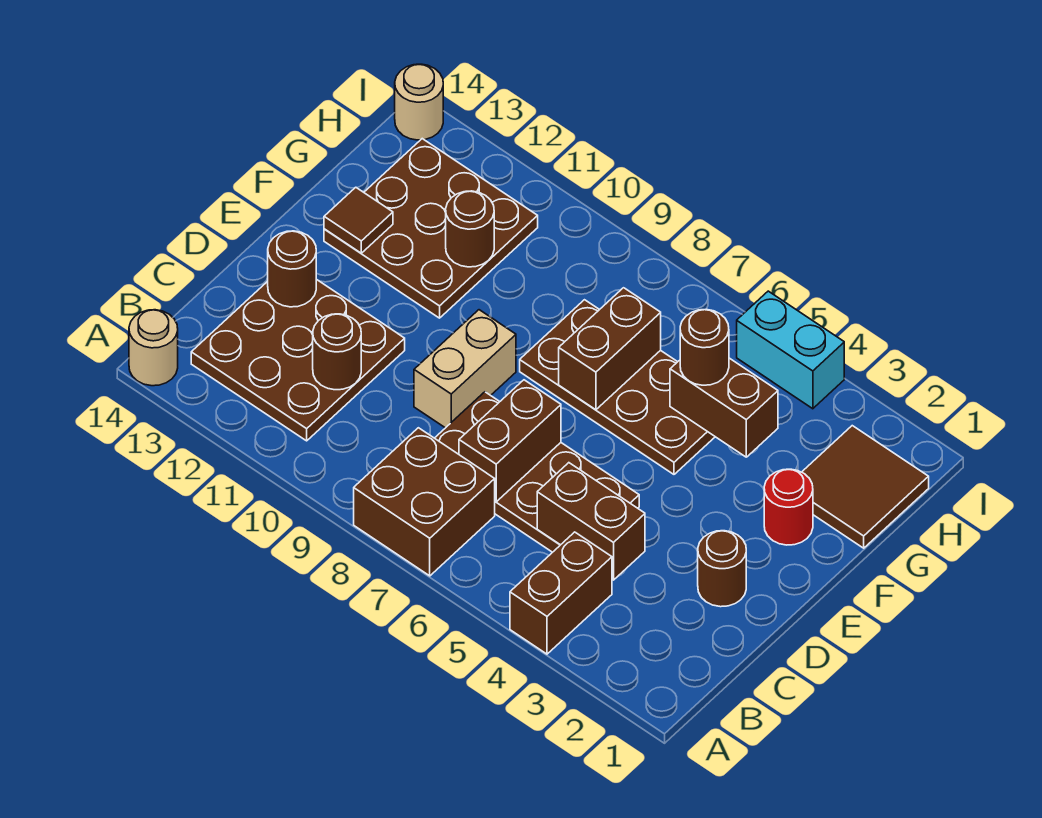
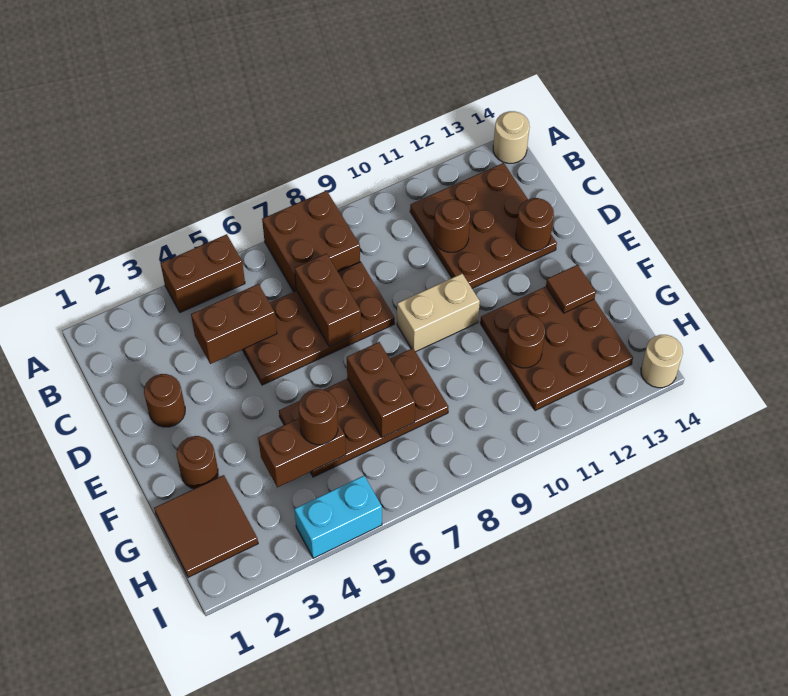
brown 1x2 brick [510,532,612,654] -> brown 1x2 brick turned to [161,234,245,313]
tan 1x2 brick [414,310,516,428] -> tan 1x2 brick turned to [397,274,480,352]
red 1x1 round brick [764,469,813,545] -> brown 1x1 round brick [177,436,218,489]

